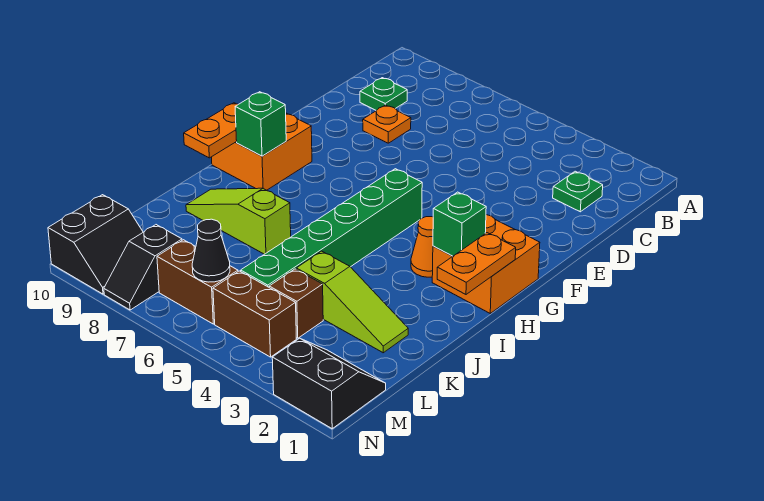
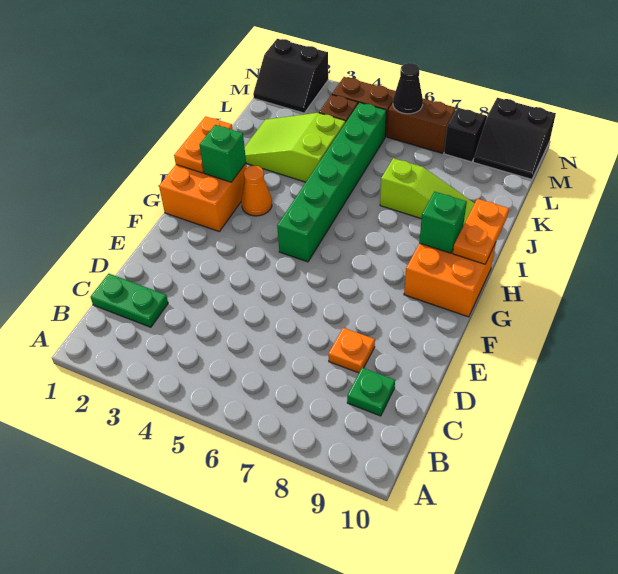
green 1x1 plate [553,171,603,212] -> green 1x2 plate [90,274,168,327]
lime 1x3 slope [296,251,408,353] -> lime 2x3 slope [245,113,345,182]
black 2x2 slope [48,195,143,294] -> black 2x2 slope turned to [473,98,556,179]

